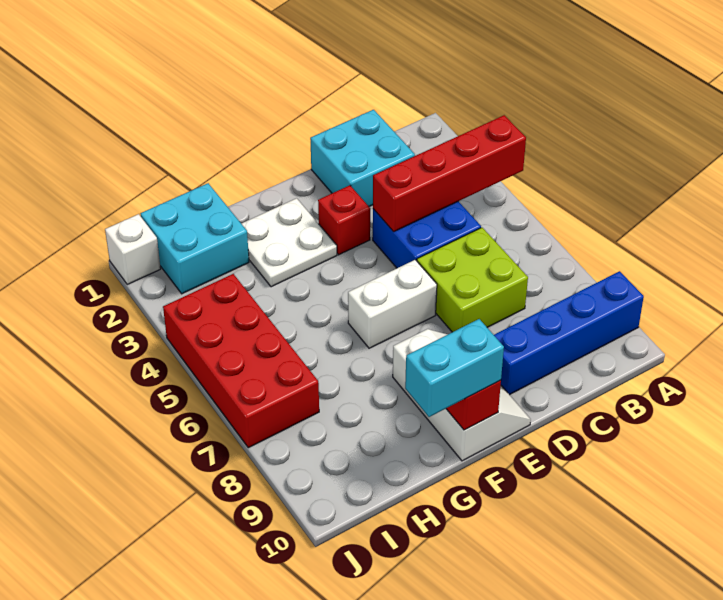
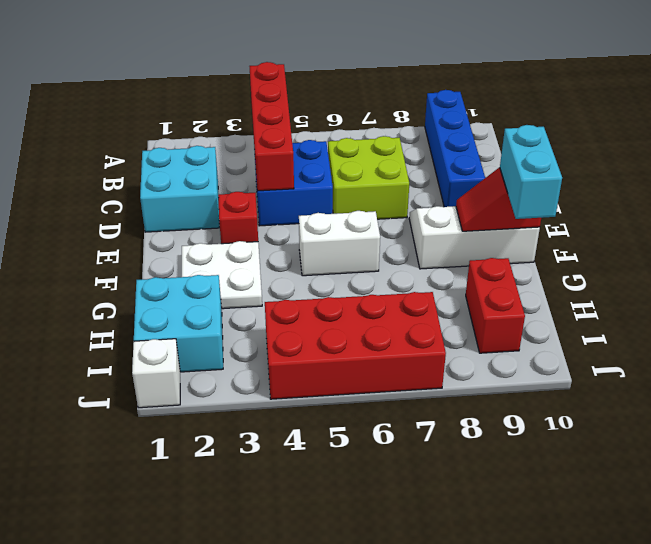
white 1x2 brick [348,260,437,348] -> white 1x2 brick turned to [299,211,380,276]
none -> red 1x2 brick [466,258,525,353]

